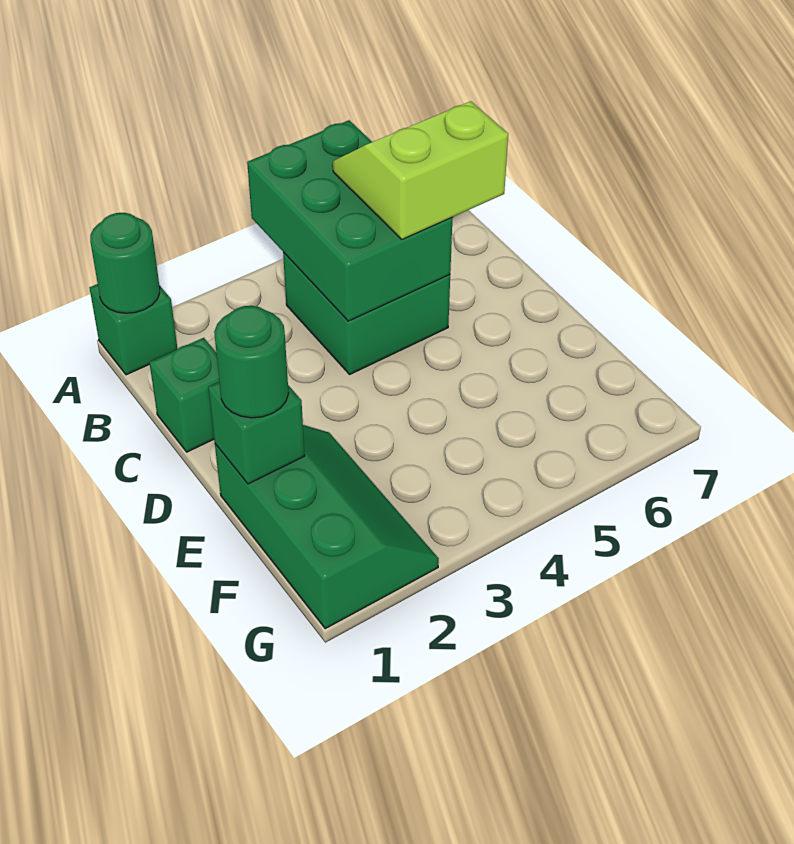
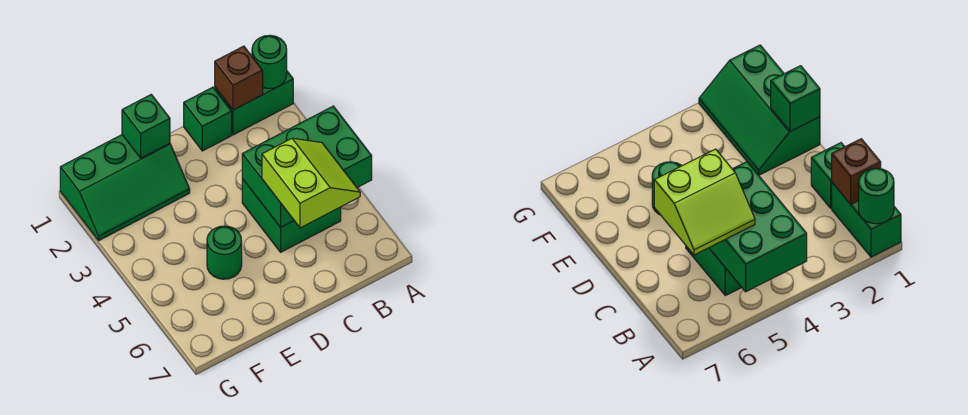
green 1x1 brick [90,284,177,375] -> green 1x2 brick [215,71,293,135]
none -> brown 1x1 brick [215,46,263,110]
green 1x1 round brick [214,306,289,418] -> green 1x1 round brick moved to [207,226,242,279]

